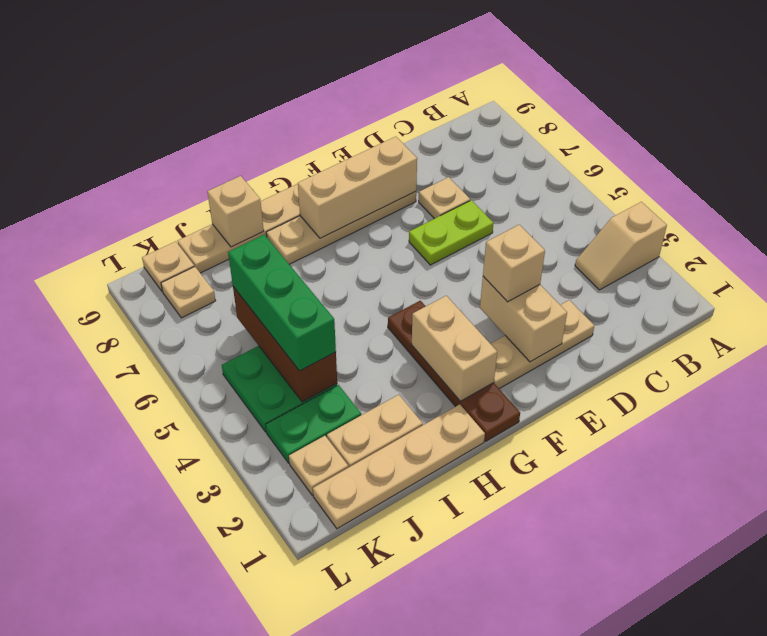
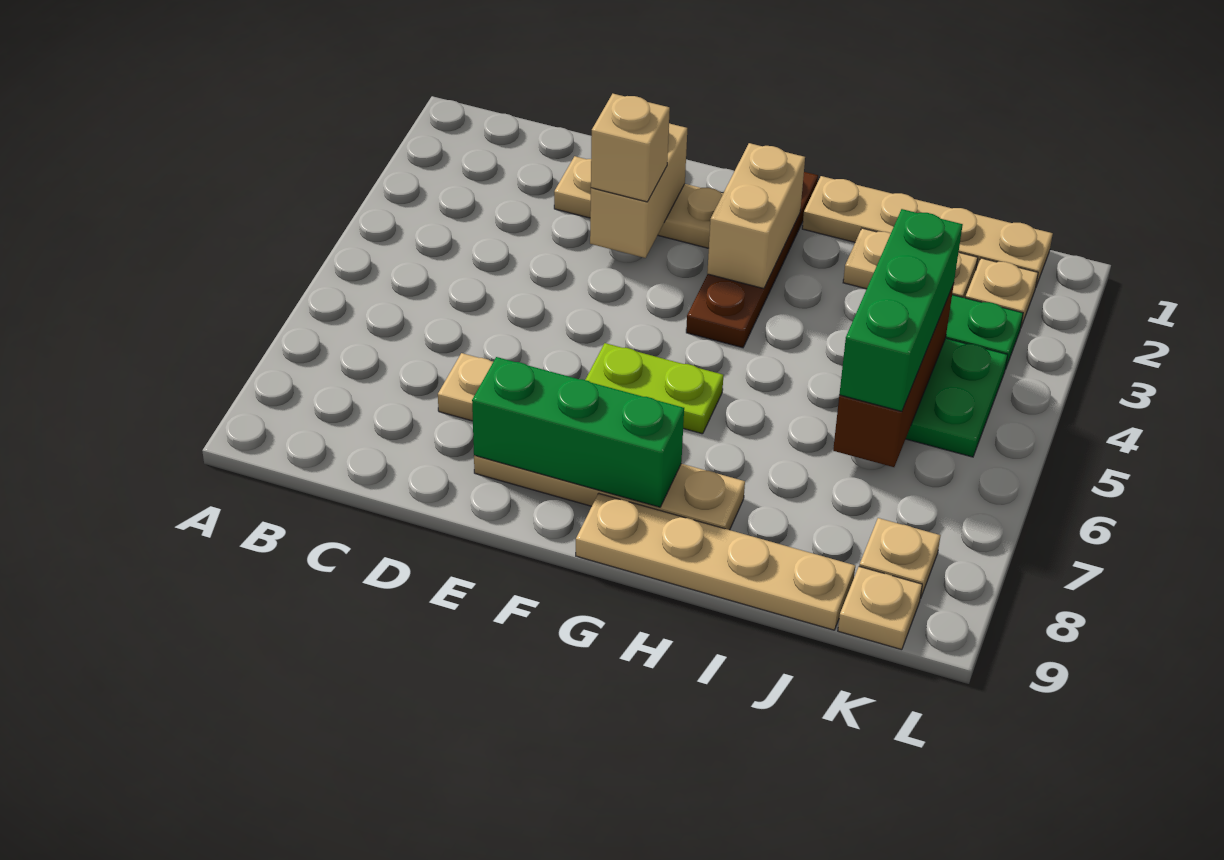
tan 1x2 slope [575,202,667,290] -> none
lime 1x2 plate [409,200,493,265] -> lime 1x2 plate moved to [585,343,723,434]
tan 1x3 brick [298,137,417,238] -> green 1x3 brick [472,357,684,507]
tan 1x1 brick [207,176,264,247] -> none

